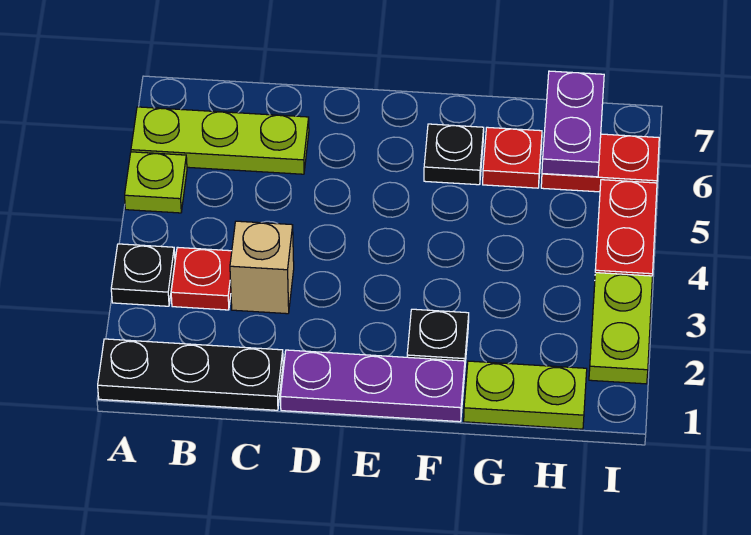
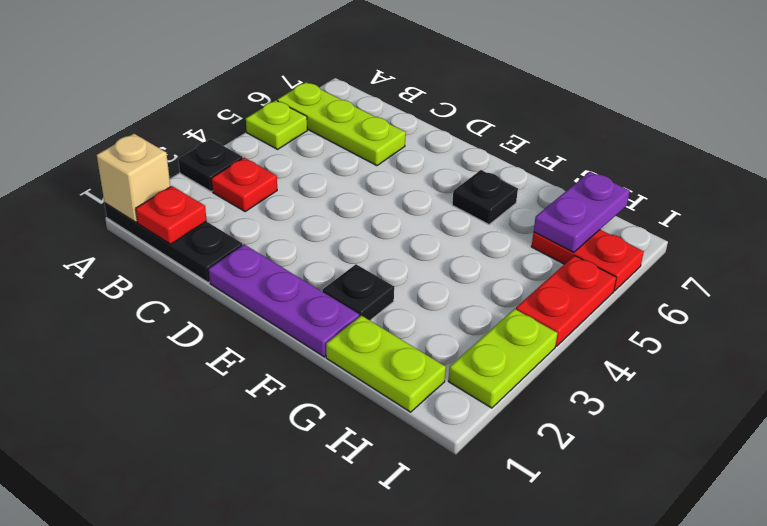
tan 1x1 brick [230,221,294,314] -> tan 1x1 brick moved to [97,134,170,222]
red 1x1 plate [483,127,542,188] -> red 1x1 plate moved to [136,186,207,244]

